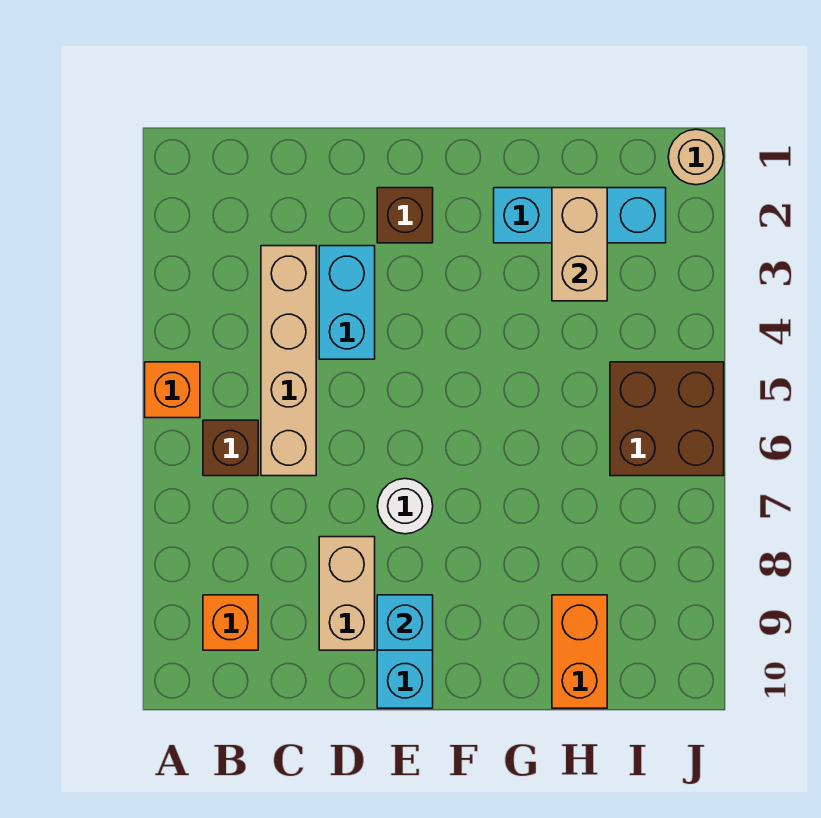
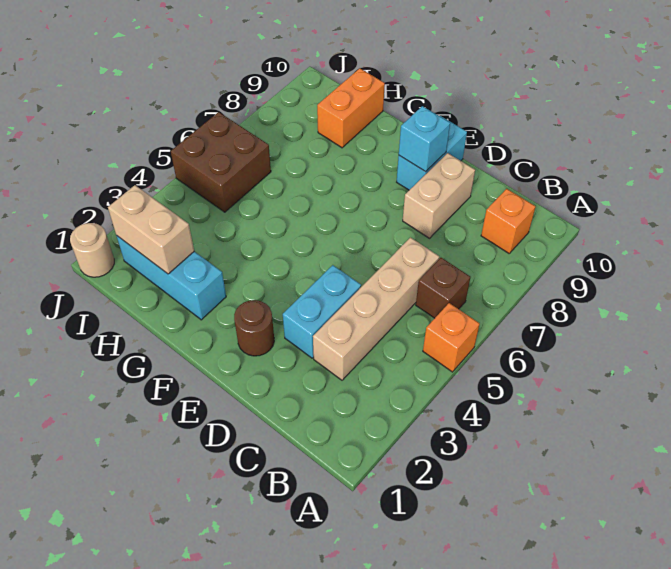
brown 1x1 brick [377,188,433,243] -> brown 1x1 round brick [234,300,274,356]
white 1x1 round brick [377,479,433,534] -> none
tan 1x2 brick [552,188,607,301] -> tan 1x2 brick turned to [108,185,194,274]

